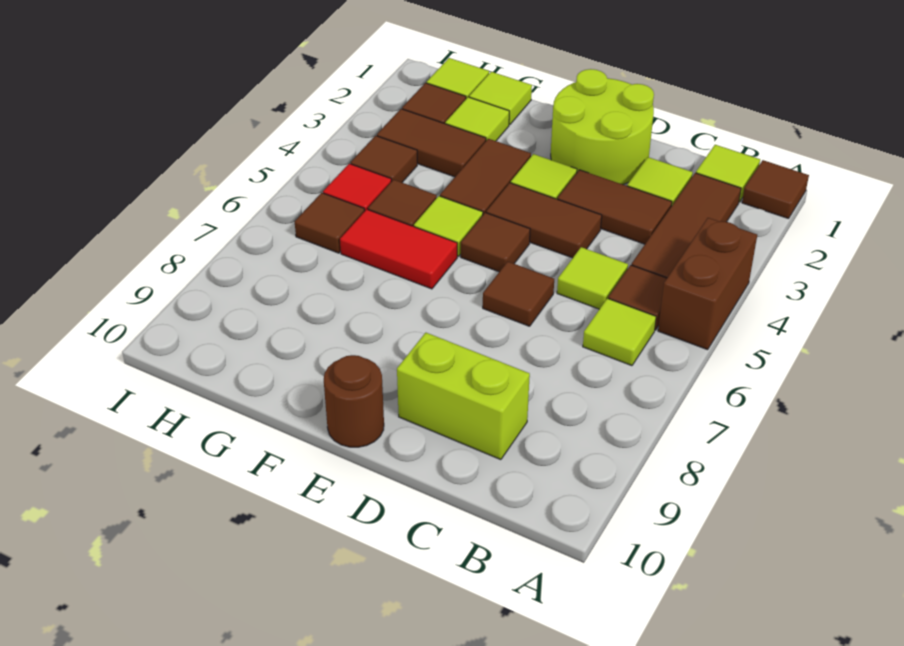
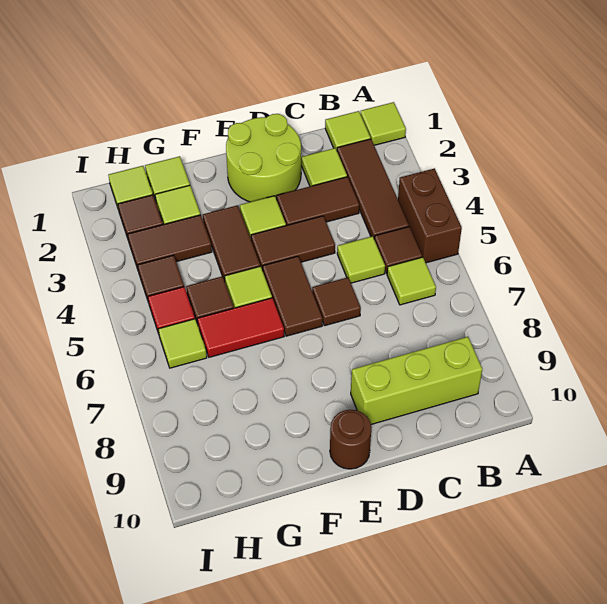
brown 1x1 tile [742,160,809,219] -> lime 1x1 tile [361,102,406,145]
lime 1x2 brick [397,333,530,460] -> lime 1x3 brick [351,337,482,424]
brown 1x1 tile [461,213,530,272] -> brown 1x2 tile [263,256,323,336]
brown 1x1 tile [295,193,365,253] -> lime 1x1 tile [158,319,207,368]

